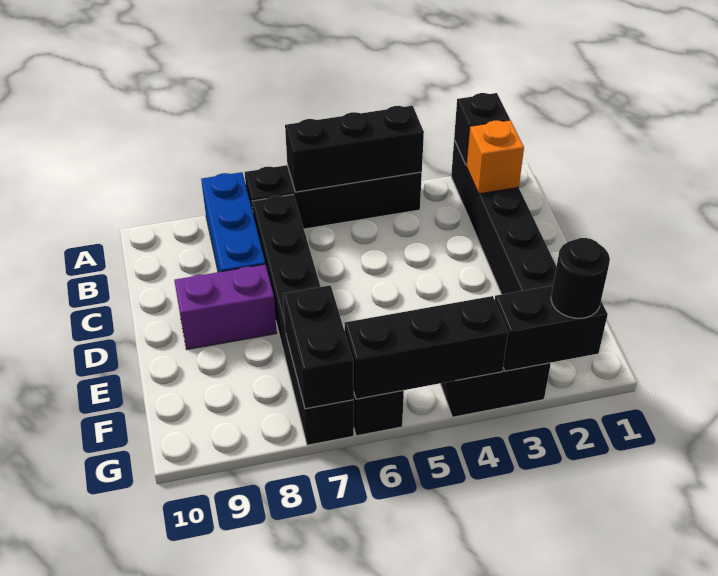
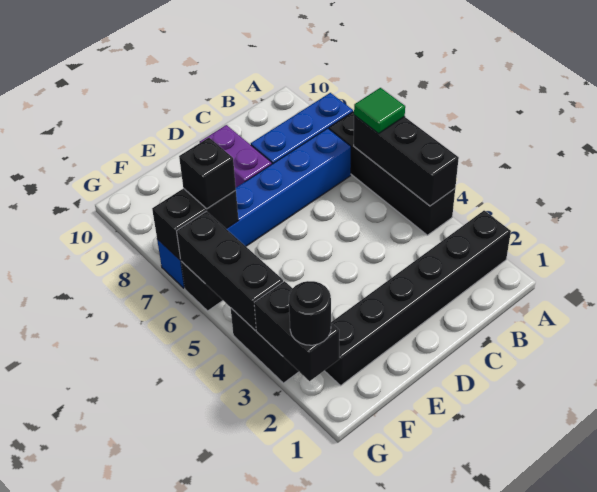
black 1x1 brick [454,93,510,165] -> black 1x1 brick moved to [179,138,236,209]
none -> green 1x1 tile [354,88,405,134]
orange 1x1 brick [466,120,524,194] -> none
black 1x6 brick [252,195,354,445] -> blue 1x6 brick [157,128,351,288]

